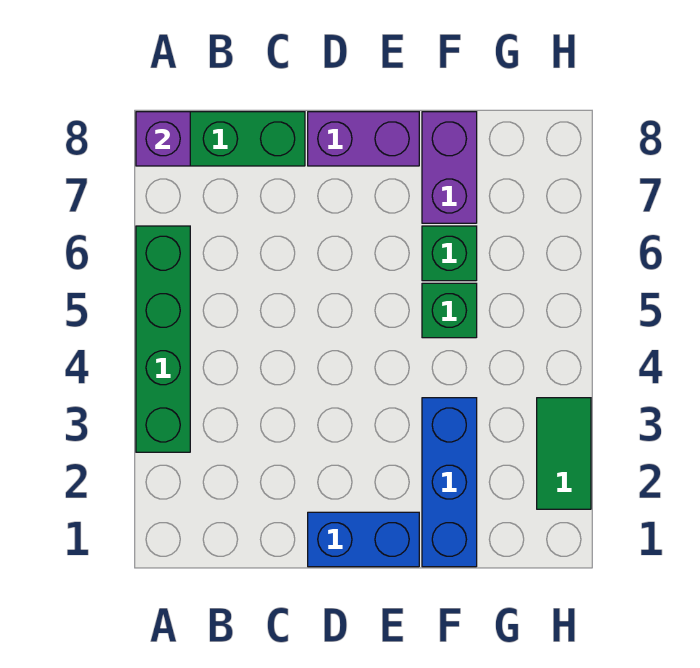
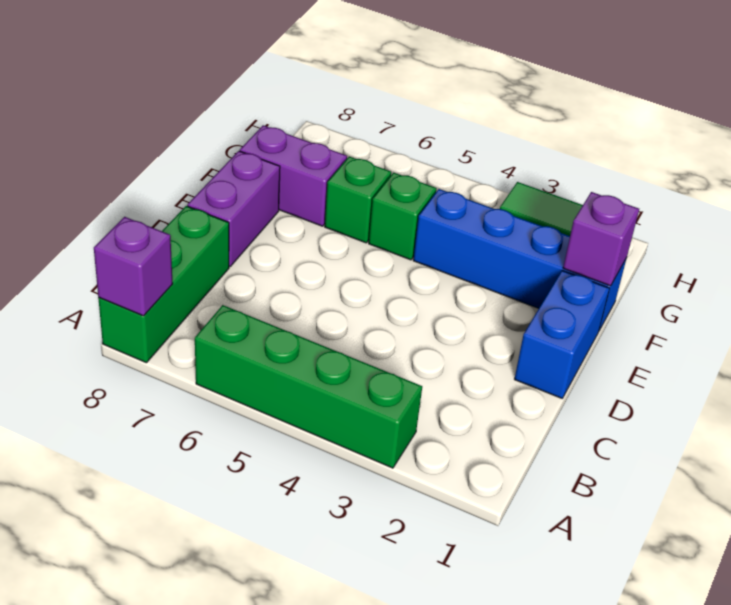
blue 1x3 brick [422,398,477,567] -> blue 1x4 brick [413,189,627,330]
none -> purple 1x1 brick [563,192,639,286]

